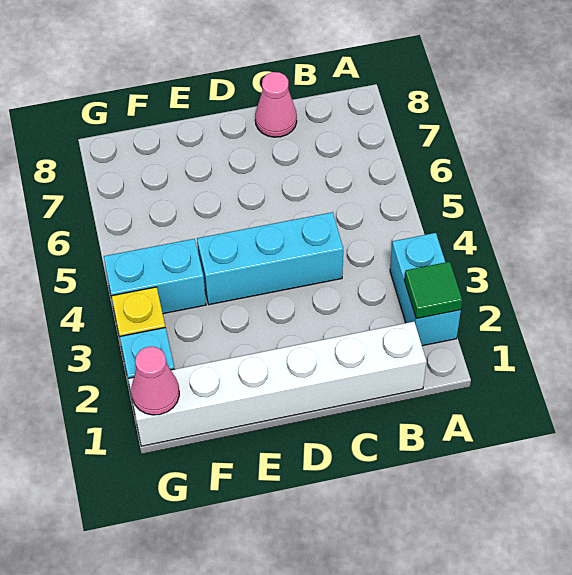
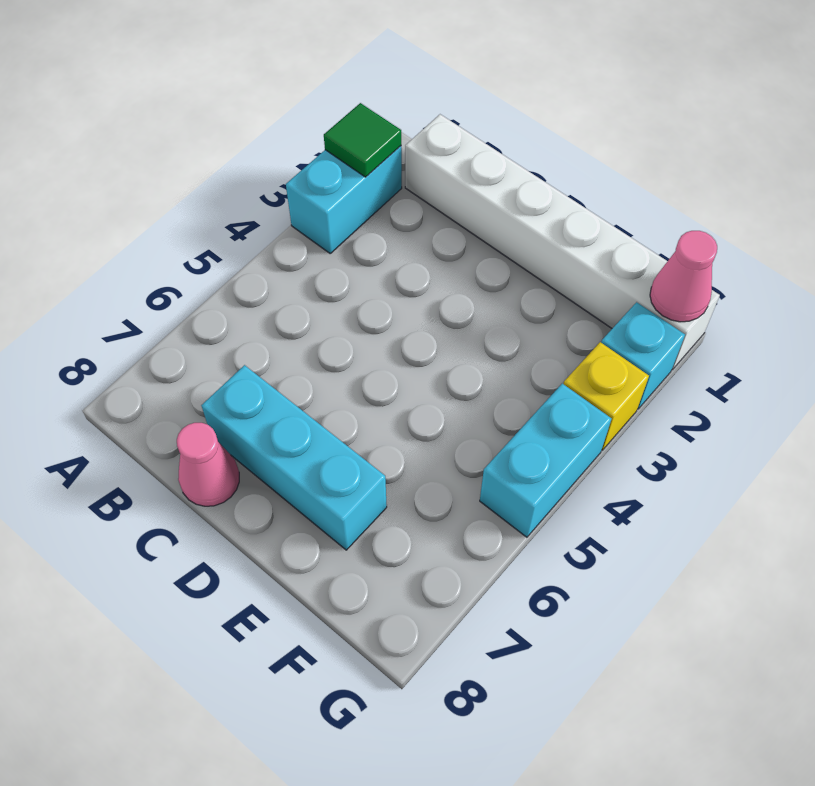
cyan 1x3 brick [197,212,343,305] -> cyan 1x3 brick moved to [201,365,387,550]
cyan 1x2 brick [104,239,206,314] -> cyan 1x2 brick turned to [480,384,612,537]

